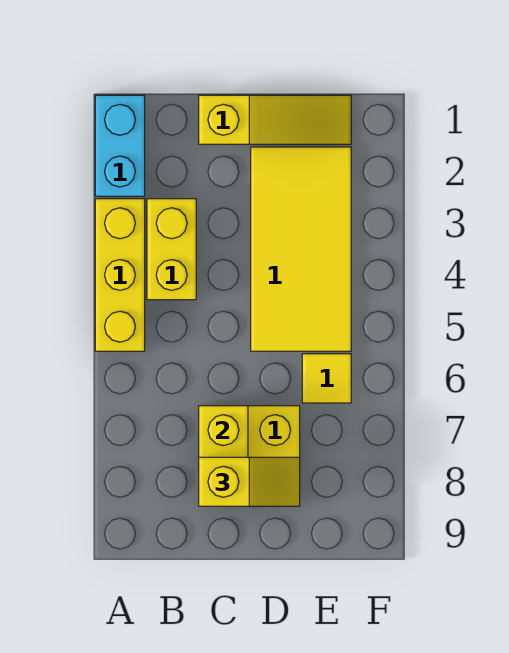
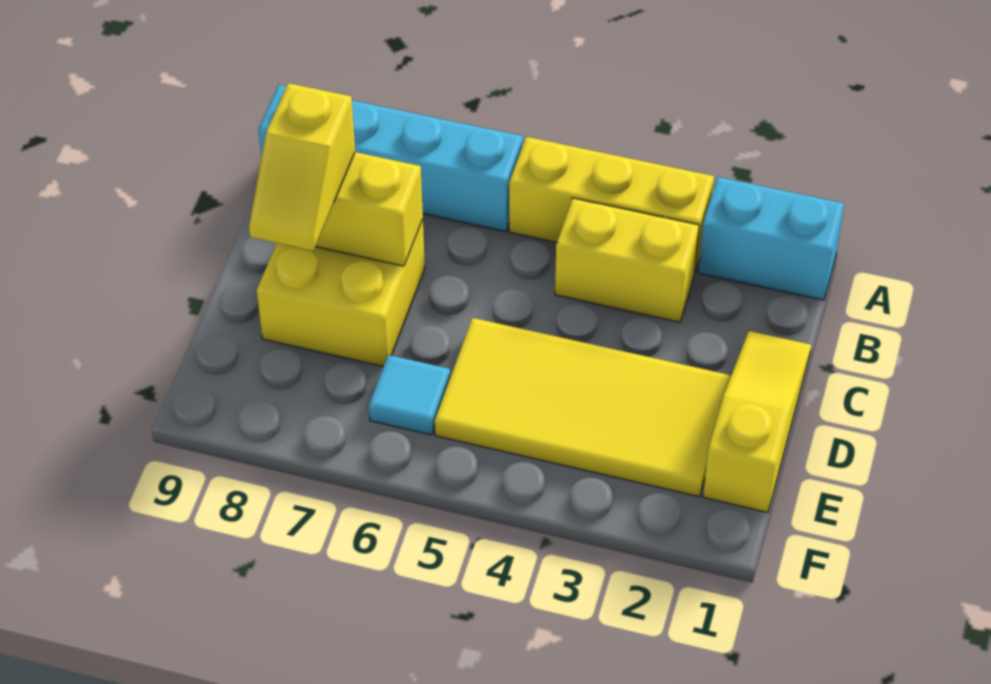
none -> cyan 1x4 brick [259,85,523,232]
yellow 1x3 slope [199,95,351,144] -> yellow 1x3 slope turned to [703,331,811,512]
yellow 1x1 tile [302,354,351,403] -> cyan 1x1 tile [369,355,450,435]

